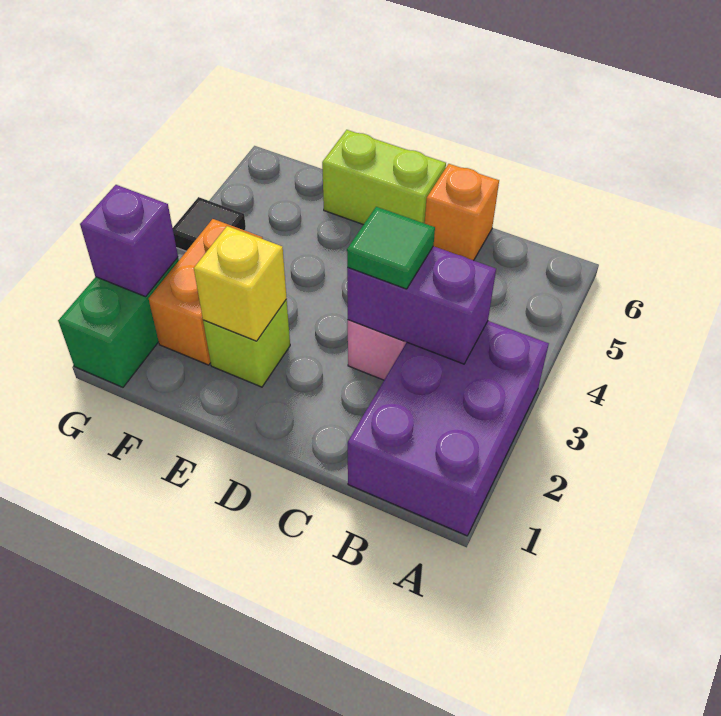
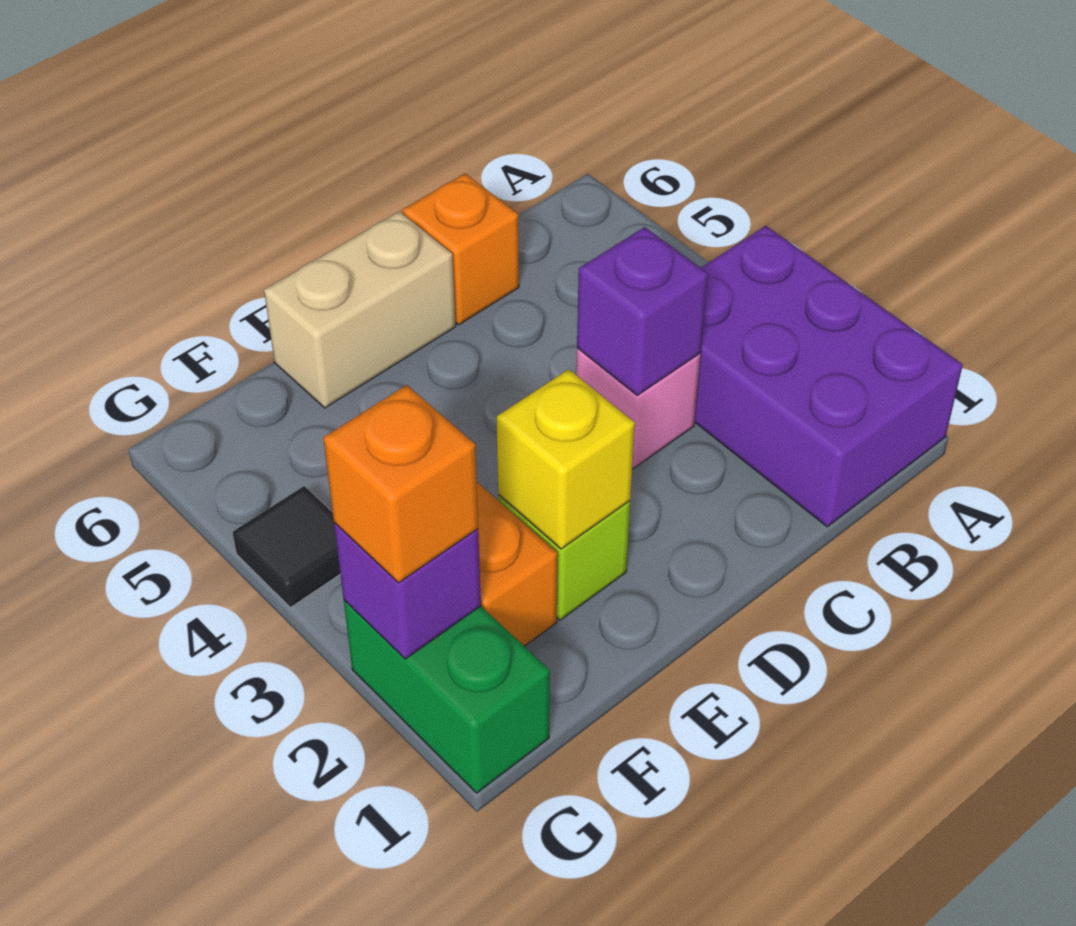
purple 1x2 brick [347,246,496,364] -> purple 1x1 brick [577,227,708,395]
green 1x1 tile [347,207,435,289] -> none
lime 1x2 brick [322,130,446,225] -> tan 1x2 brick [264,211,456,408]
none -> orange 1x1 brick [323,385,478,583]

